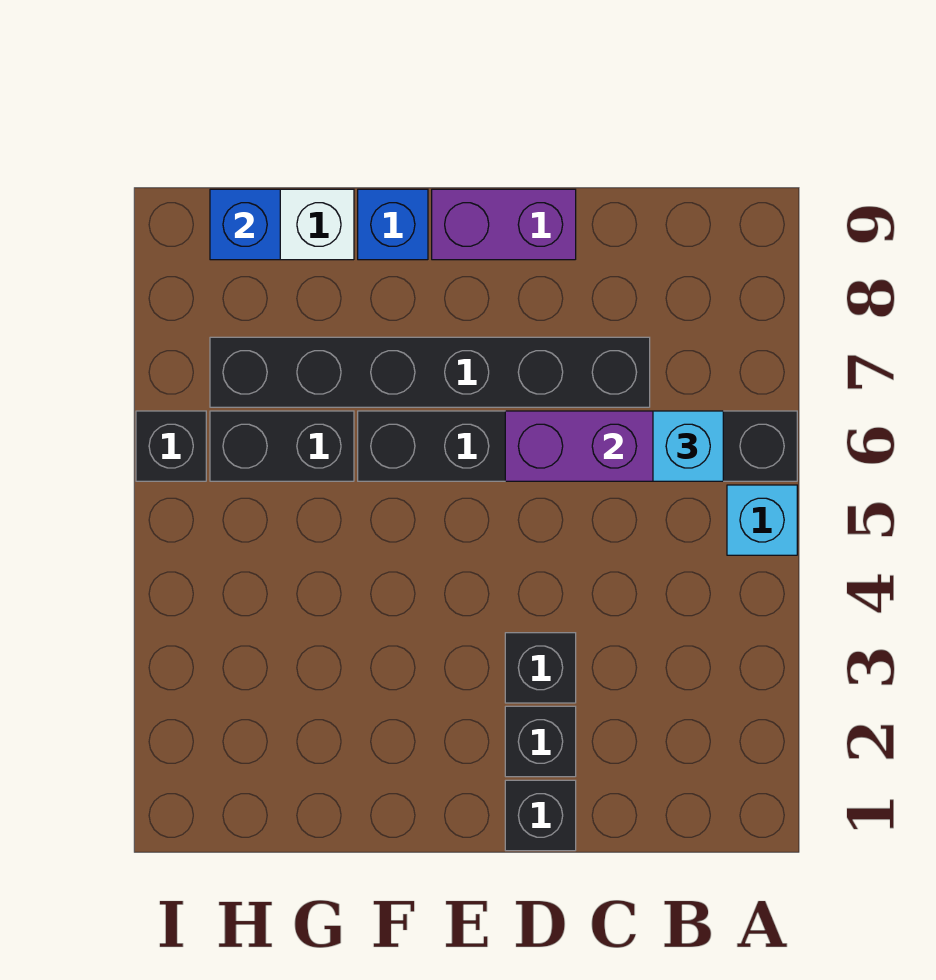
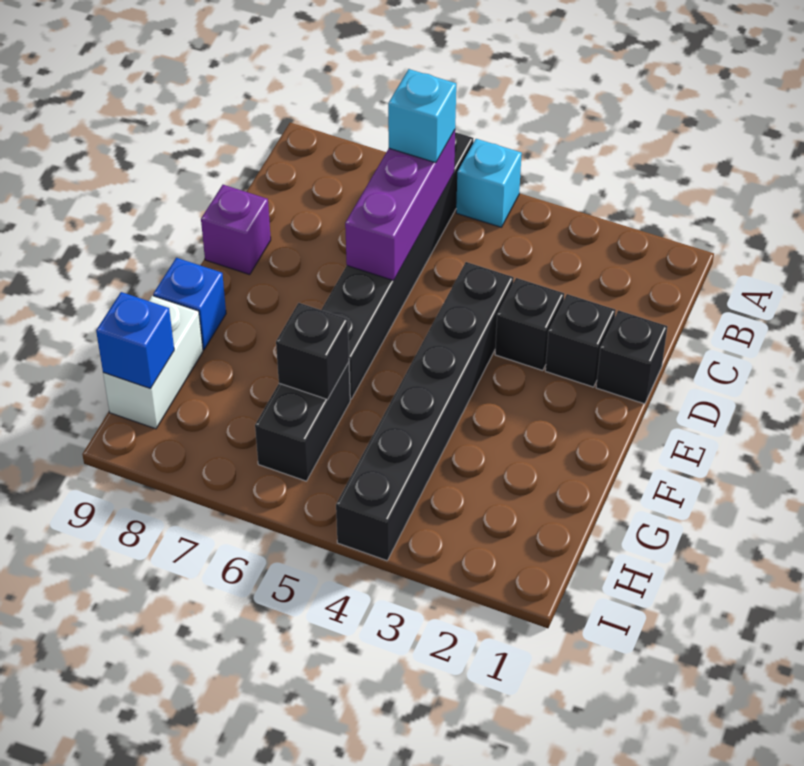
black 1x6 brick [210,337,650,407] -> black 1x6 brick moved to [336,262,514,561]
purple 1x2 brick [432,189,576,260] -> purple 1x1 brick [201,185,271,275]
black 1x1 brick [136,411,206,481] -> black 1x1 brick moved to [276,303,349,400]

